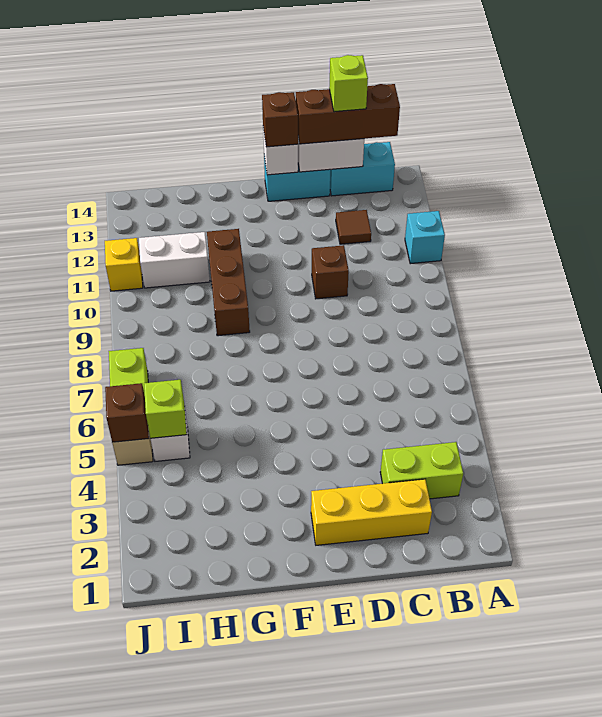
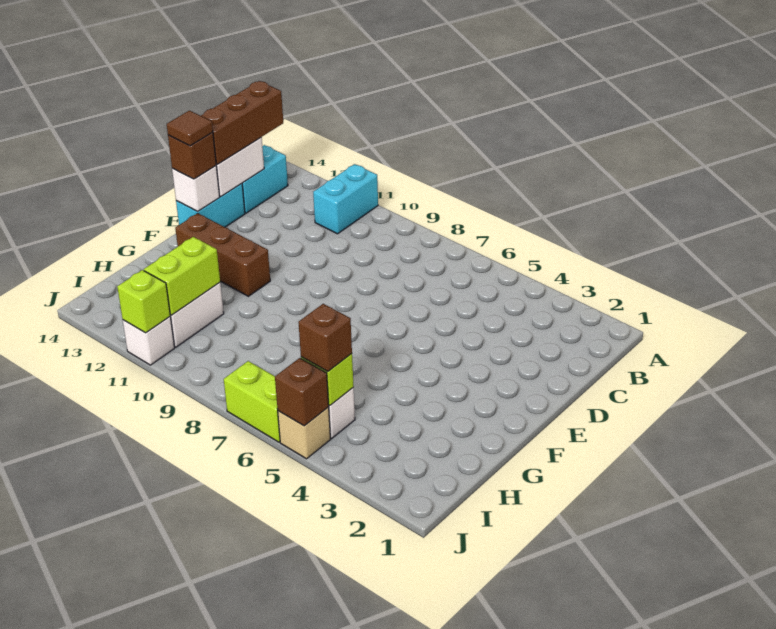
cyan 1x1 brick [405,211,445,264] -> cyan 1x2 brick [313,164,378,234]
lime 1x2 brick [380,442,463,499] -> lime 1x2 brick moved to [144,237,220,315]
yellow 1x3 brick [311,479,432,545] -> none
brown 1x1 tile [336,210,371,244] -> brown 1x1 tile moved to [167,111,213,146]
lime 1x1 brick [329,55,368,112] -> lime 1x1 brick moved to [117,270,170,333]
brown 1x1 brick [312,245,349,299] -> brown 1x1 brick moved to [298,304,352,372]
brown 1x3 brick [207,229,250,336] -> brown 1x3 brick moved to [175,213,270,296]
yellow 1x1 brick [105,238,143,291] -> white 1x1 brick [123,317,175,365]

